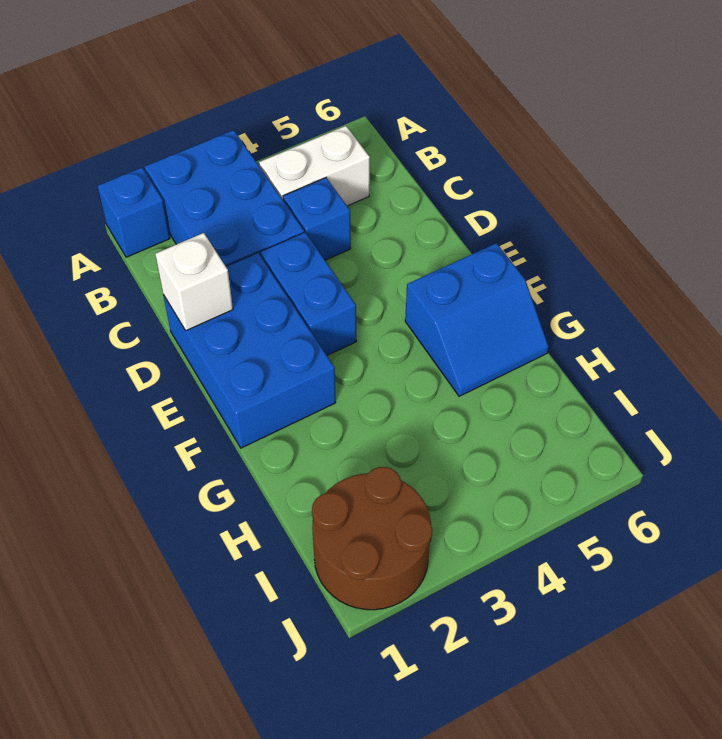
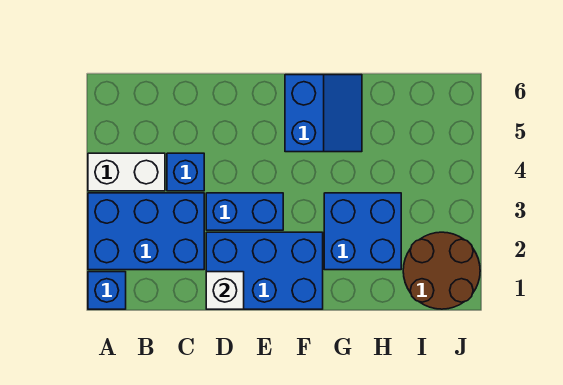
white 1x2 brick [259,126,370,206] -> white 1x2 brick turned to [88,153,165,191]
none -> blue 2x2 brick [324,193,401,270]

